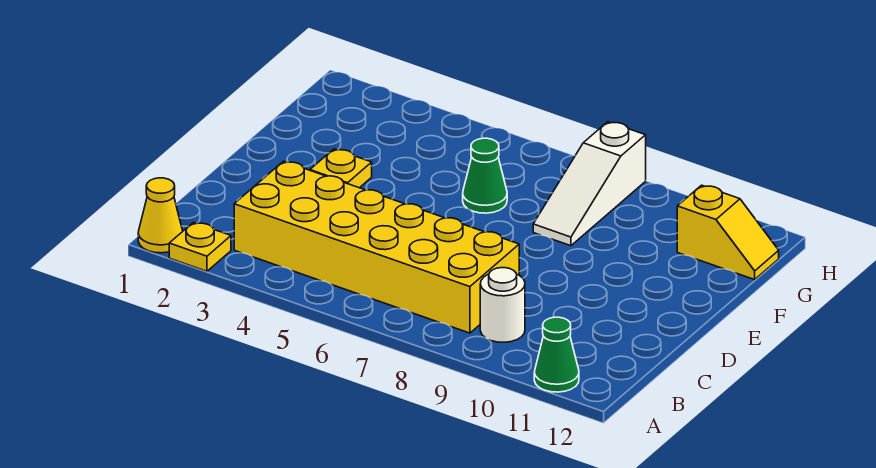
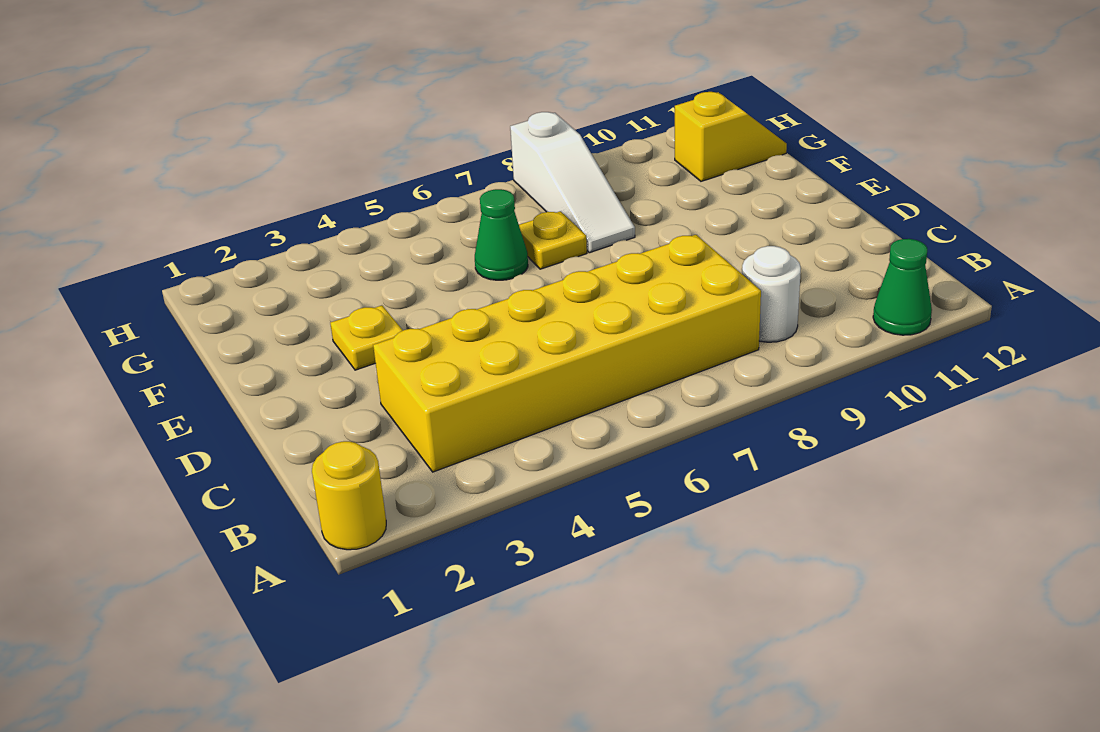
yellow 1x1 cone [138,178,183,253] -> yellow 1x1 round brick [312,441,386,550]
yellow 1x1 plate [169,222,231,271] -> yellow 1x1 plate moved to [519,211,587,269]

